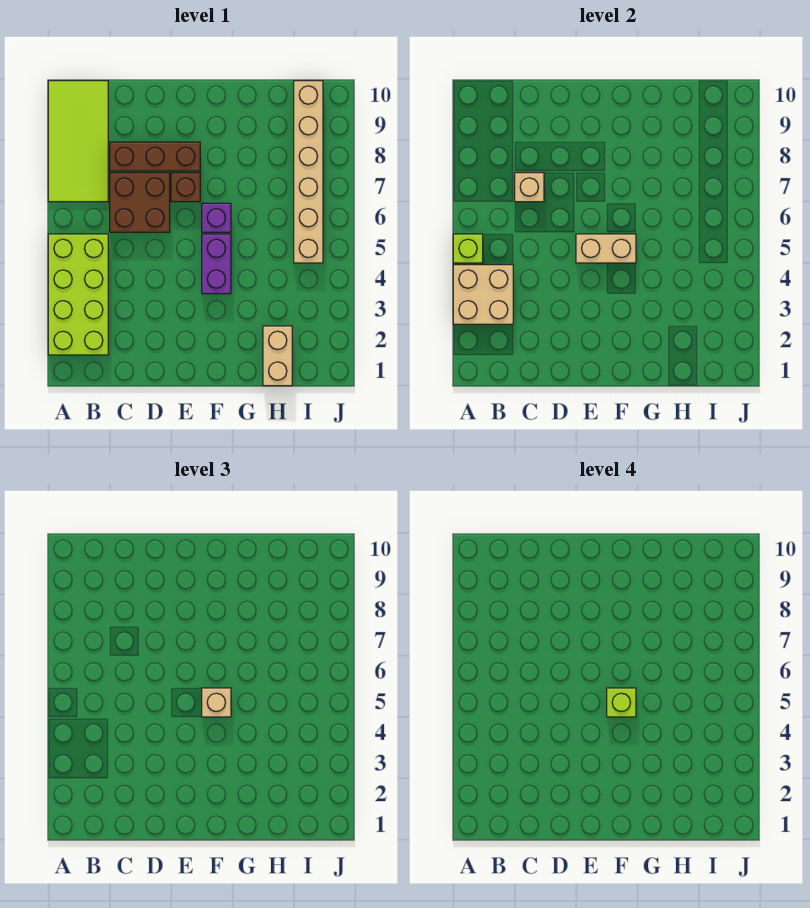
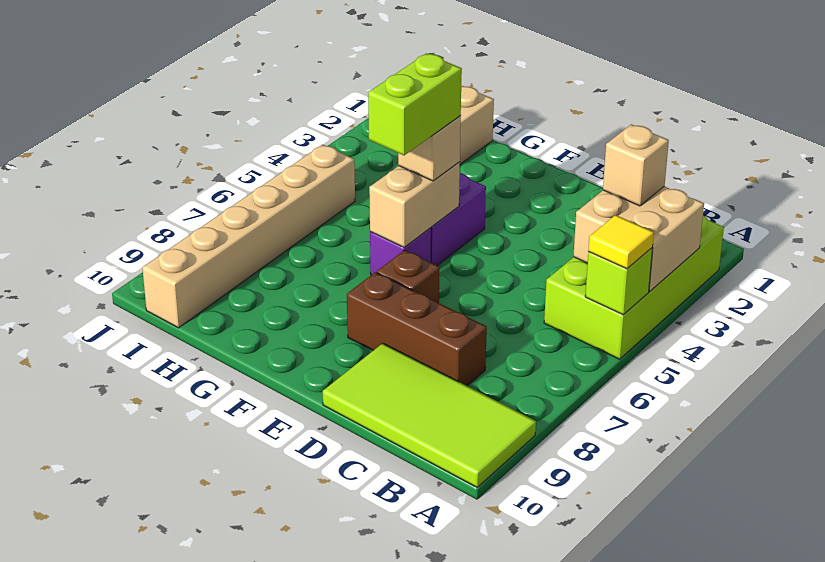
none -> yellow 1x1 tile [588,215,654,269]
lime 2x4 tile [48,81,108,202] -> lime 2x4 tile turned to [323,343,536,487]
brown 2x2 brick [110,173,170,232] -> none
tan 1x1 brick [515,173,544,202] -> tan 1x1 brick moved to [603,124,669,206]
tan 1x2 brick [576,234,636,263] -> tan 1x2 brick turned to [369,162,460,247]
lime 1x1 brick [607,688,636,717] -> lime 1x2 brick [368,54,462,155]

